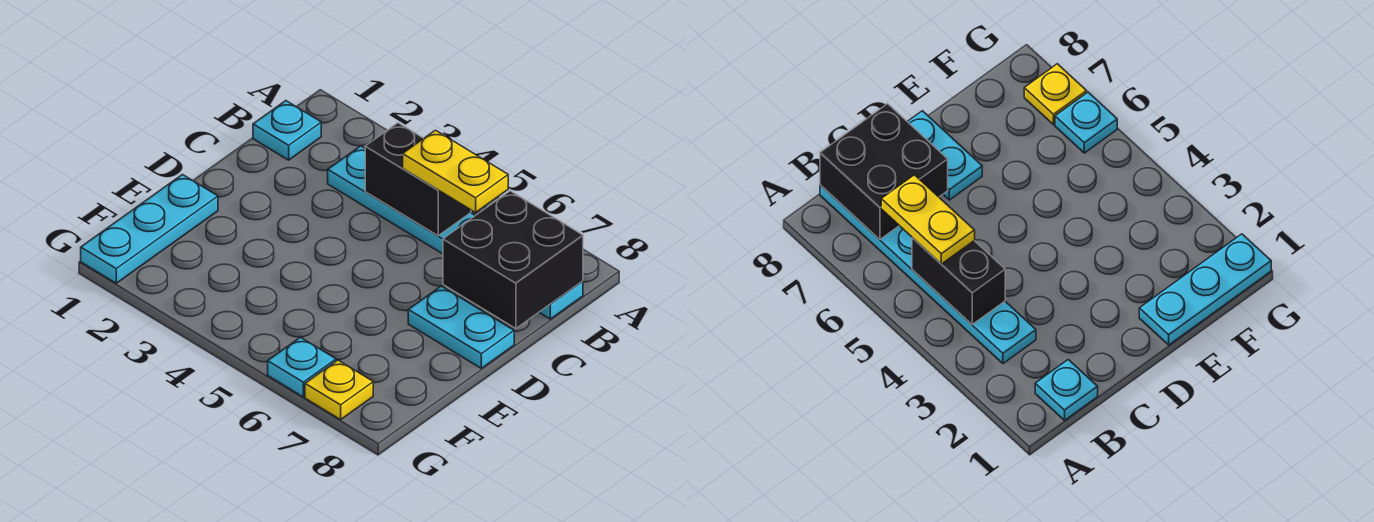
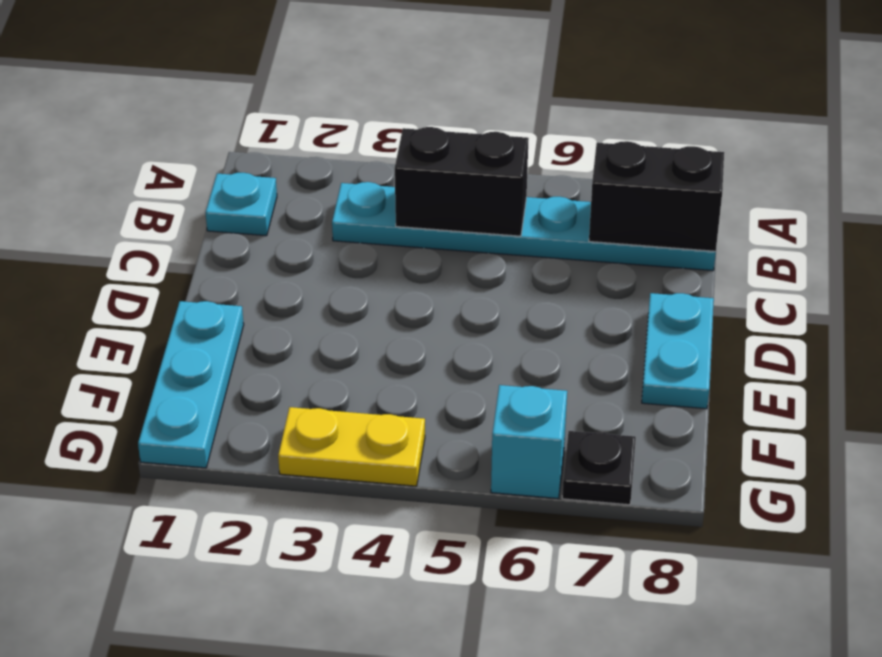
yellow 1x2 plate [403,130,508,213] -> yellow 1x2 plate moved to [278,407,425,486]
black 2x2 brick [443,191,583,329] -> black 1x2 brick [589,141,724,251]
cyan 1x2 plate [408,286,514,368] -> cyan 1x2 plate turned to [642,293,714,409]
cyan 1x1 plate [268,337,336,397] -> cyan 1x1 brick [491,385,567,499]
yellow 1x1 plate [305,360,373,420] -> black 1x1 plate [562,431,636,505]

